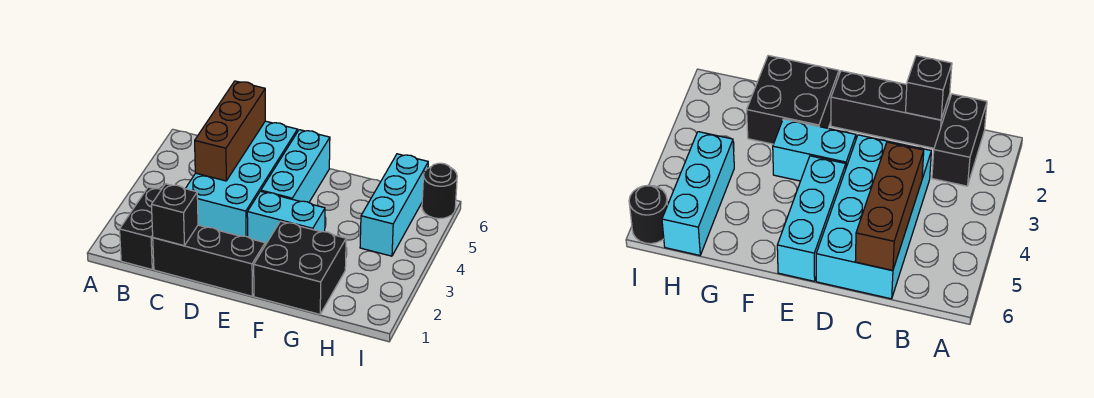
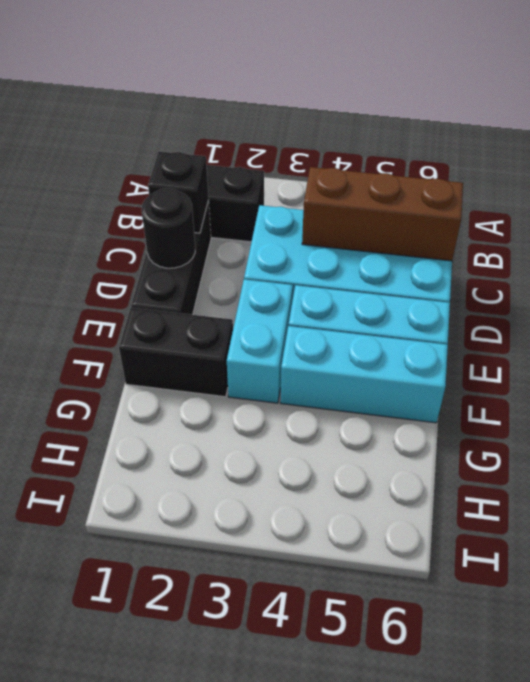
black 2x2 brick [254,221,346,314] -> black 1x2 brick [119,308,233,397]
cyan 1x3 brick [360,154,428,256] -> cyan 1x3 brick moved to [280,326,448,423]
black 1x1 round brick [422,163,457,219] -> black 1x1 round brick moved to [142,188,195,268]

